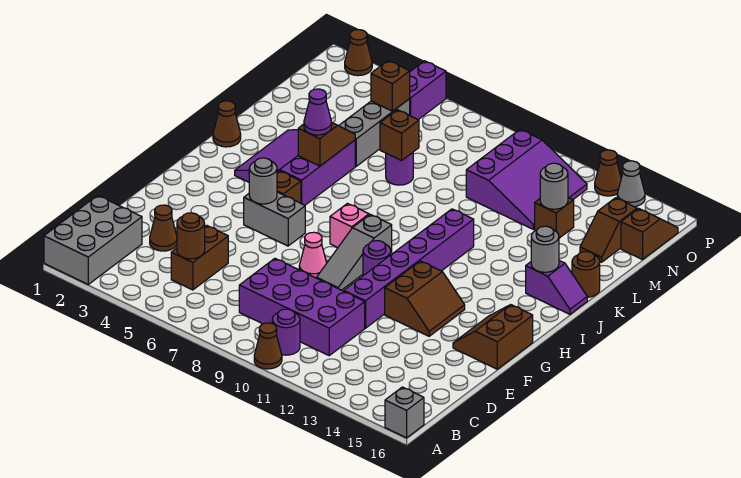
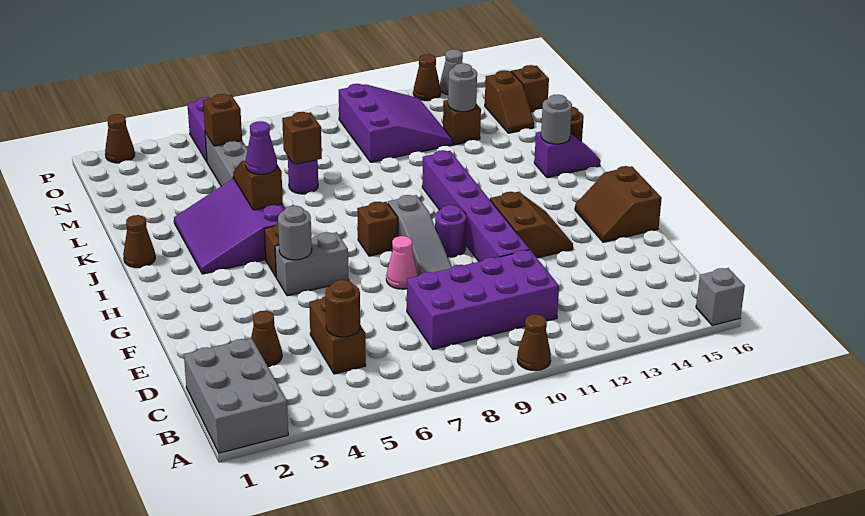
purple 1x1 round brick [272,309,300,355] -> none
pink 1x1 brick [330,204,369,248] -> brown 1x1 brick [357,202,398,256]

